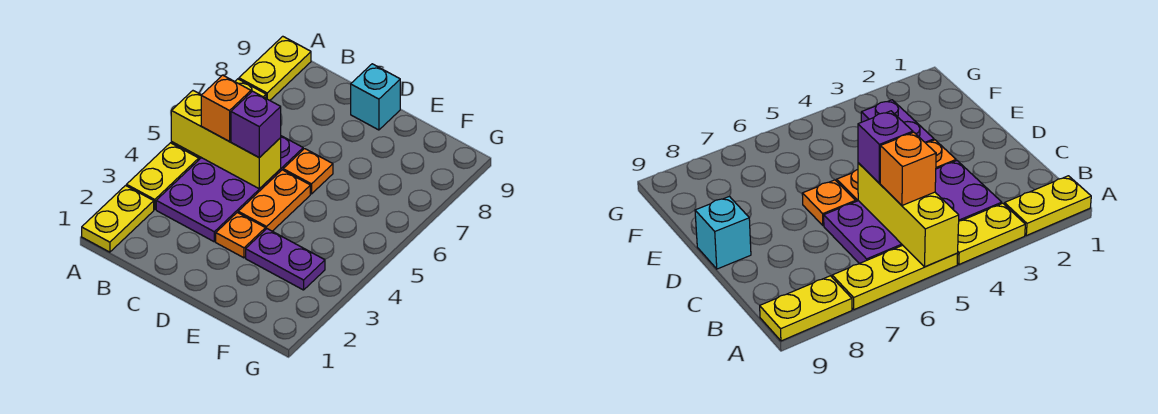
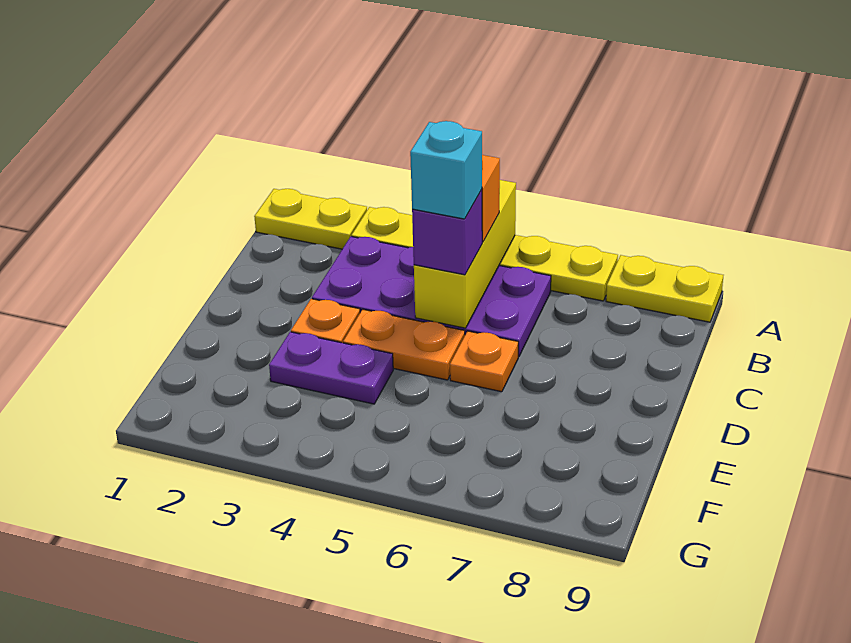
cyan 1x1 brick [351,64,400,130] -> cyan 1x1 brick moved to [410,121,482,219]
purple 1x2 plate [246,229,325,290] -> purple 1x2 plate turned to [269,332,393,404]

